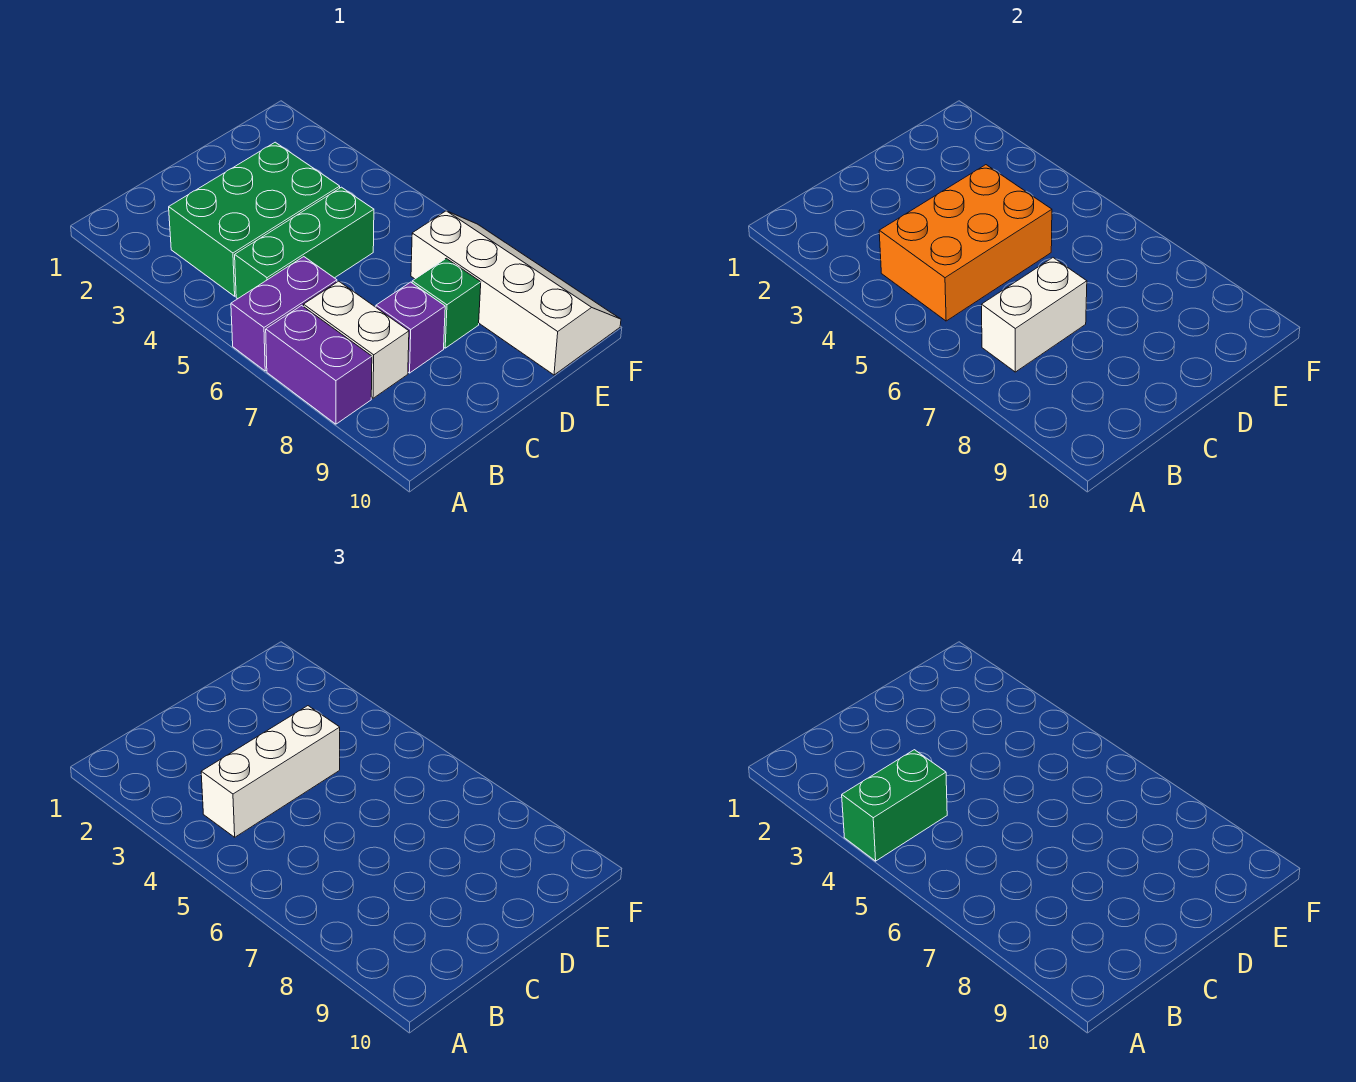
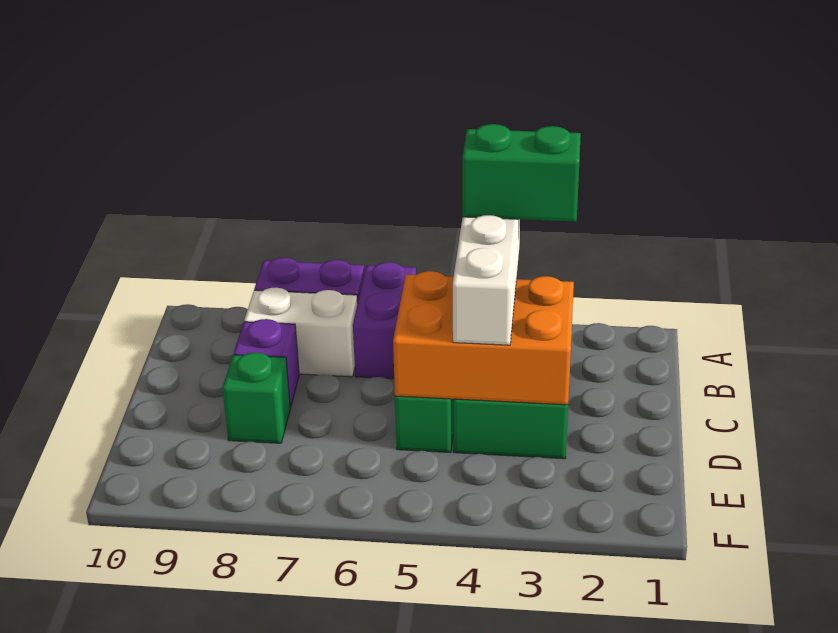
green 1x2 brick [842,750,947,861] -> green 1x2 brick turned to [462,124,581,222]
orange 2x3 brick [879,165,1052,321] -> orange 2x3 brick turned to [393,271,574,405]
white 1x2 brick [982,258,1087,372] -> none
white 2x4 slope [411,211,621,375] -> none

